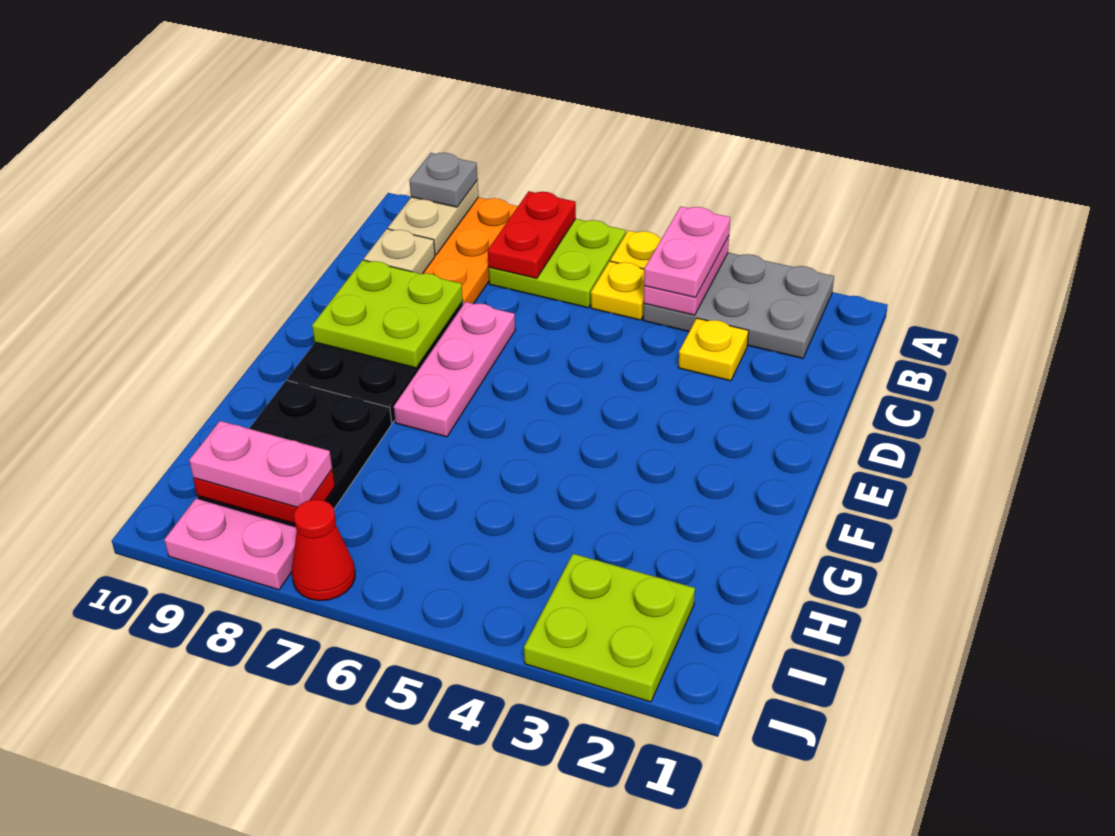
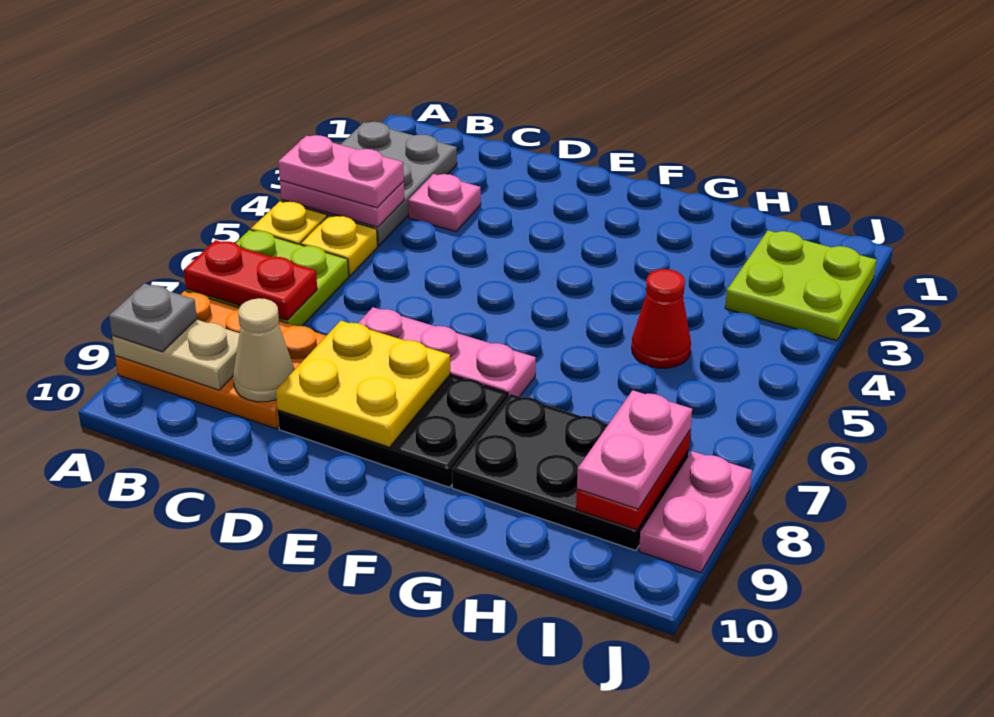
yellow 1x1 plate [678,318,748,381] -> pink 1x1 plate [408,174,481,232]
tan 1x1 plate [364,229,435,274] -> tan 1x1 cone [233,298,295,402]
lime 2x2 plate [312,260,463,368] -> yellow 2x2 plate [276,321,450,447]
red 1x1 cone [292,499,355,601] -> red 1x1 cone moved to [632,269,691,368]

